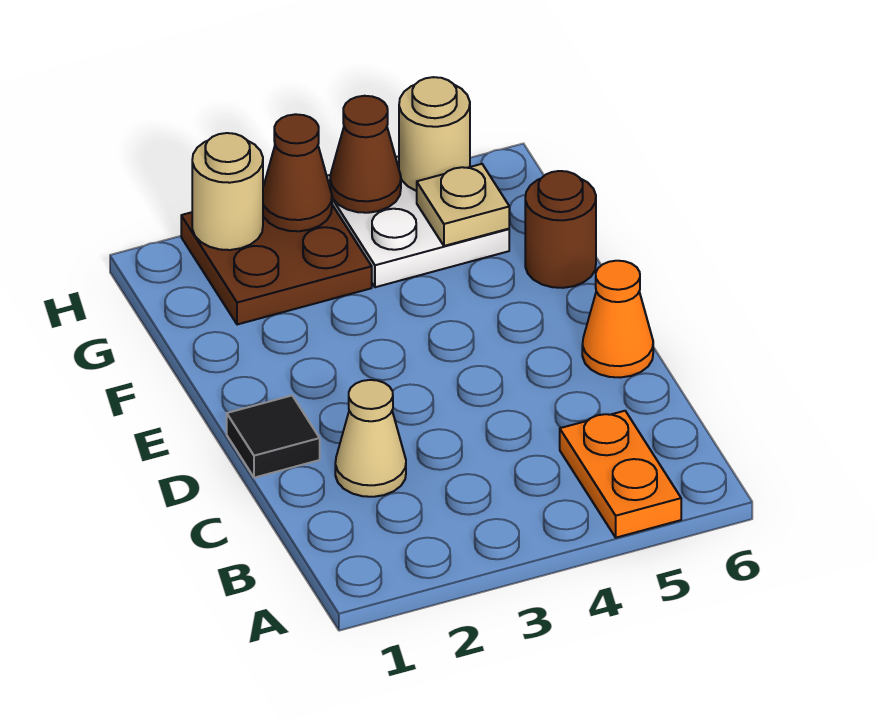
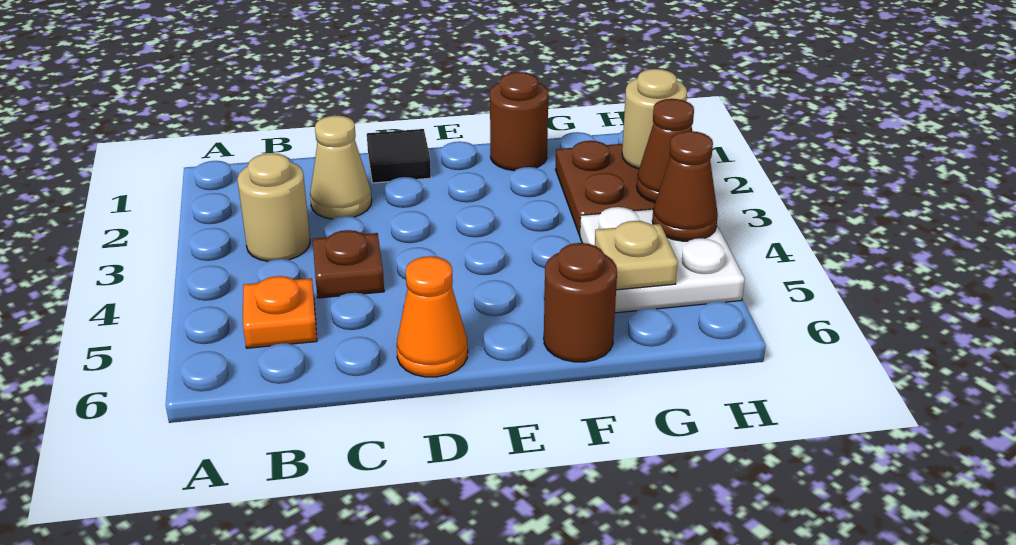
orange 1x2 plate [560,411,681,538] -> orange 1x1 plate [243,276,317,348]
none -> brown 1x1 plate [313,230,384,298]
none -> brown 1x1 round brick [490,72,548,171]
tan 1x1 round brick [399,77,470,191] -> tan 1x1 round brick moved to [237,153,310,261]

